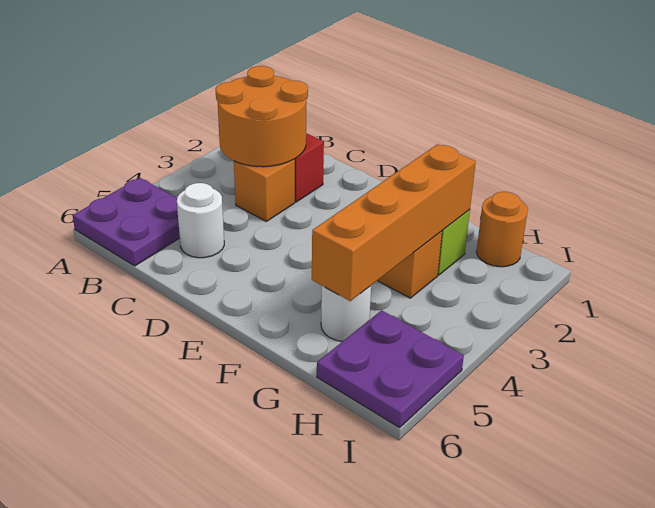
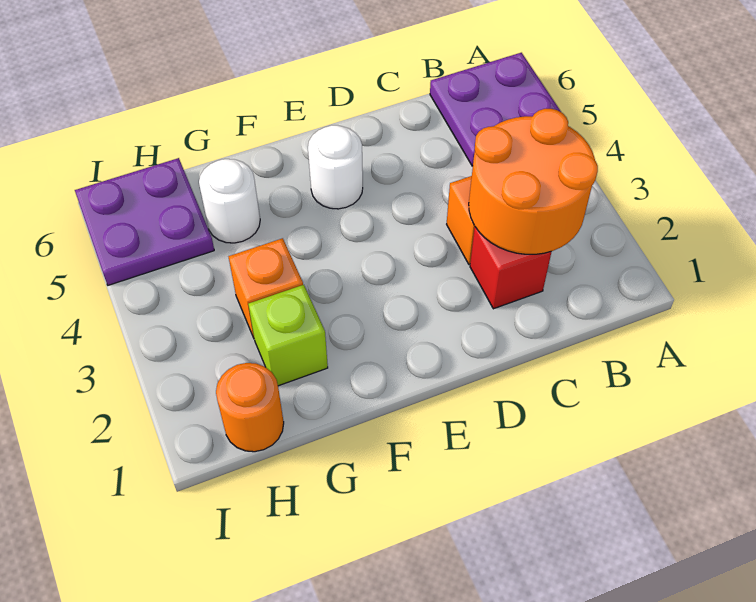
white 1x1 round brick [177,183,224,258] -> white 1x1 round brick moved to [308,125,363,209]
orange 1x4 brick [312,144,476,301] -> none

